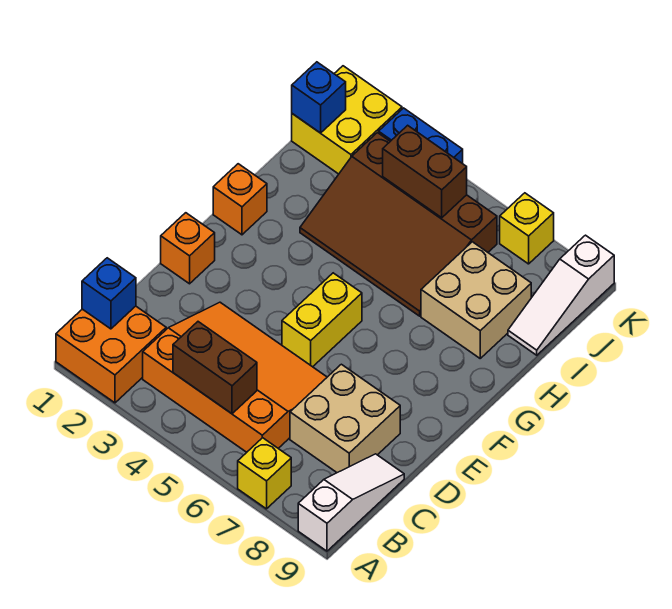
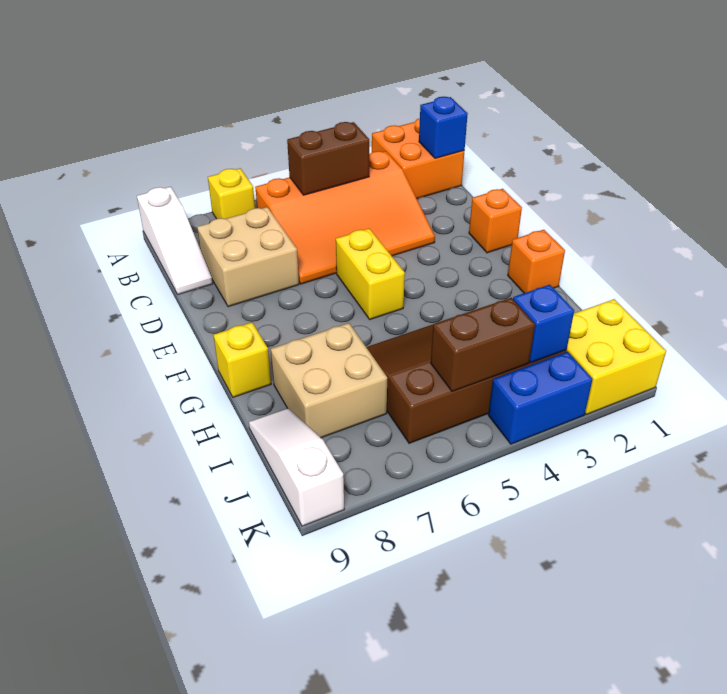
blue 1x1 brick [292,62,346,133] -> blue 1x1 brick moved to [513,285,574,363]
yellow 1x1 brick [500,193,554,264] -> yellow 1x1 brick moved to [213,322,271,397]

